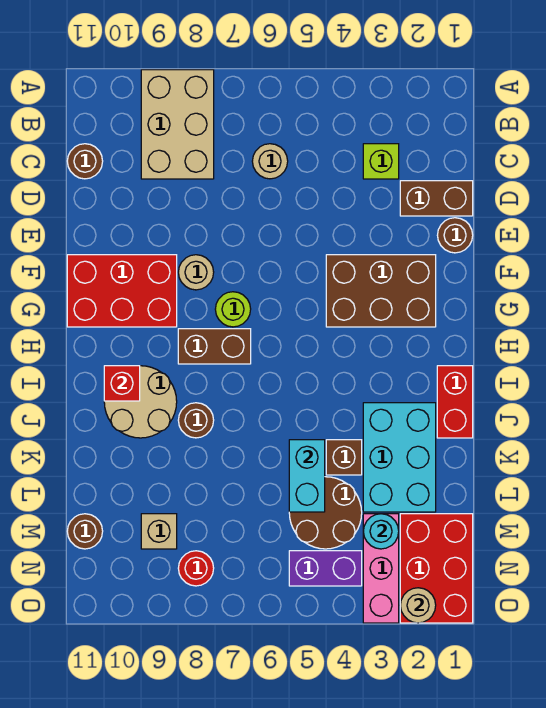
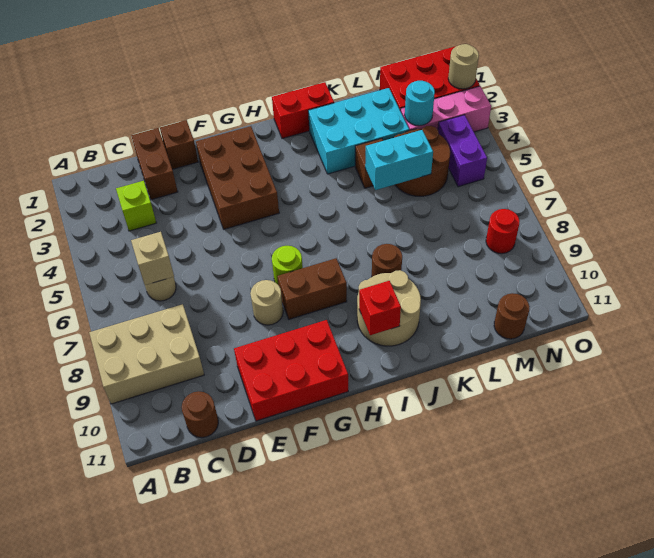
brown 1x1 round brick [437,218,473,253] -> brown 1x1 brick [160,120,198,169]
red 2x3 brick [67,255,177,327] -> red 2x3 brick turned to [234,320,348,421]
brown 1x2 brick [178,329,251,364] -> brown 1x2 brick turned to [277,258,347,319]
tan 1x1 brick [141,514,177,549] -> tan 1x1 brick moved to [131,232,174,285]

